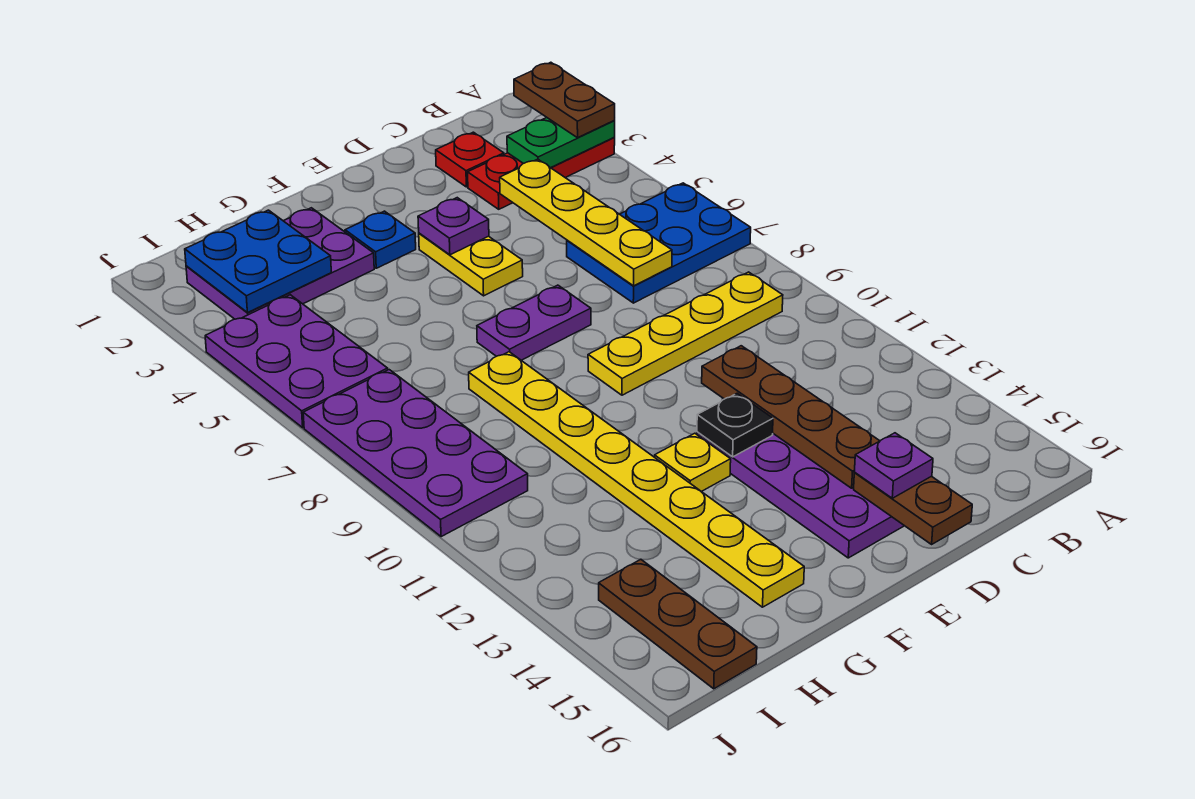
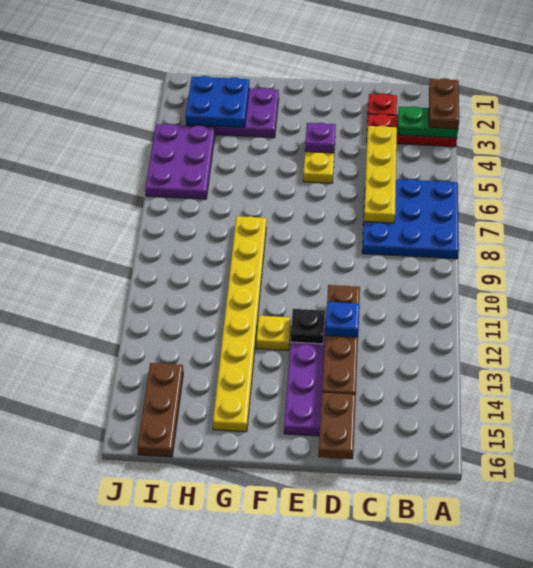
blue 2x3 plate [567,183,751,303] -> blue 3x3 plate [362,179,459,259]
yellow 1x4 plate [588,272,783,395] -> none
purple 1x1 plate [854,433,933,498] -> none
purple 1x2 plate [477,285,591,360] -> none
blue 1x1 plate [345,211,416,268] -> blue 1x1 plate moved to [325,302,360,337]
purple 2x4 plate [303,370,528,537] -> none

